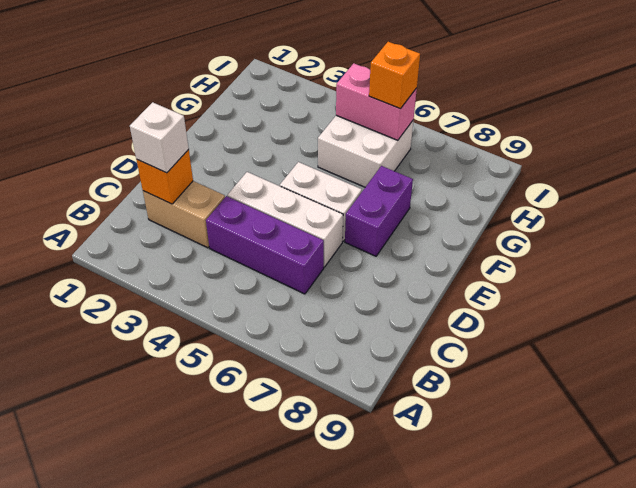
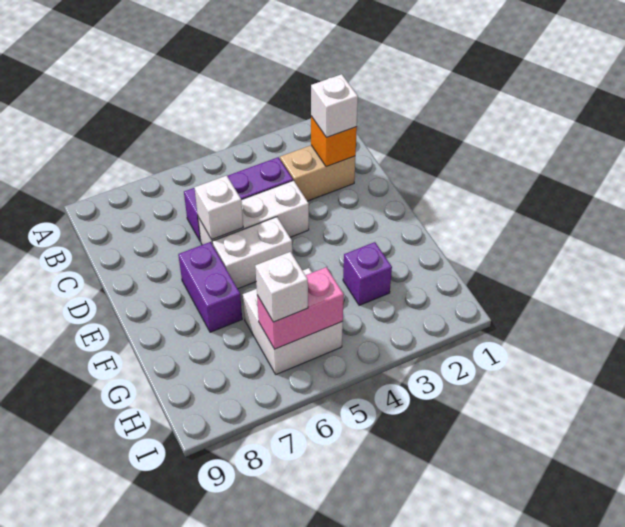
none -> white 1x1 brick [194,176,243,240]
none -> purple 1x1 brick [343,242,392,305]
orange 1x1 brick [369,42,420,109] -> white 1x1 brick [255,252,308,322]

